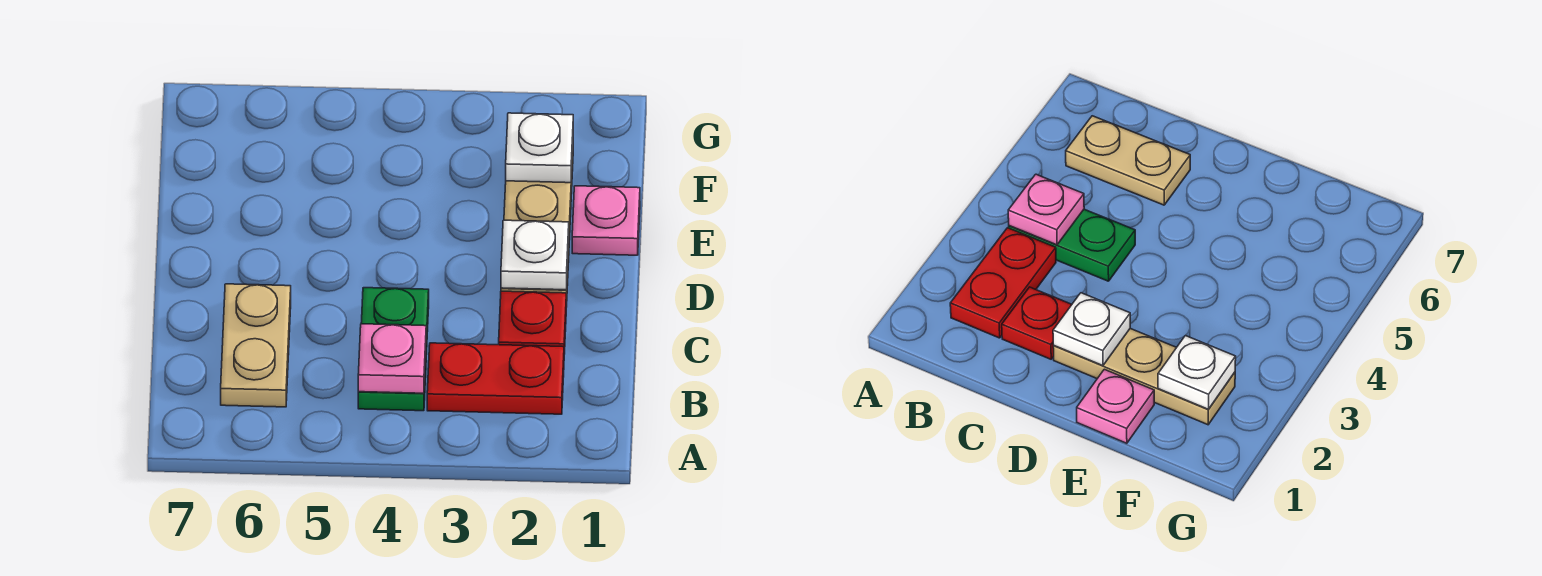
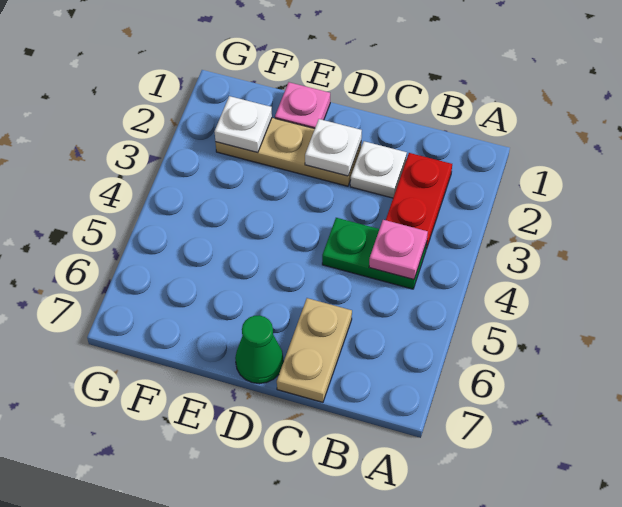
tan 1x2 plate [221,284,291,407] -> tan 1x2 plate turned to [277,298,352,402]
red 1x1 plate [499,291,566,354] -> white 1x1 plate [350,141,407,198]
none -> green 1x1 cone [235,315,283,384]

